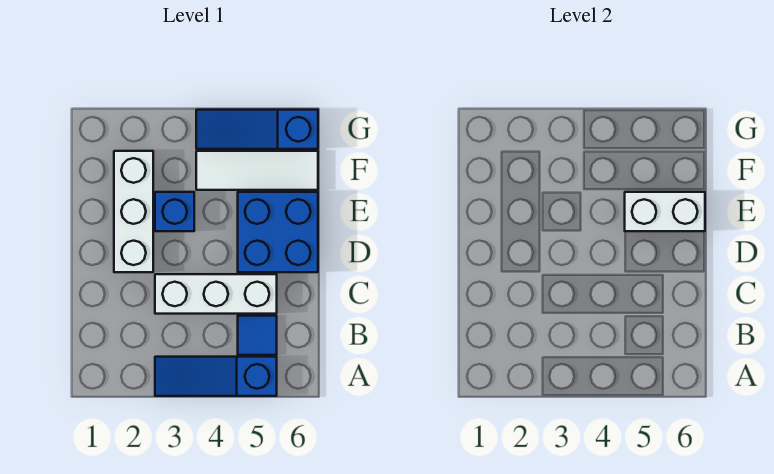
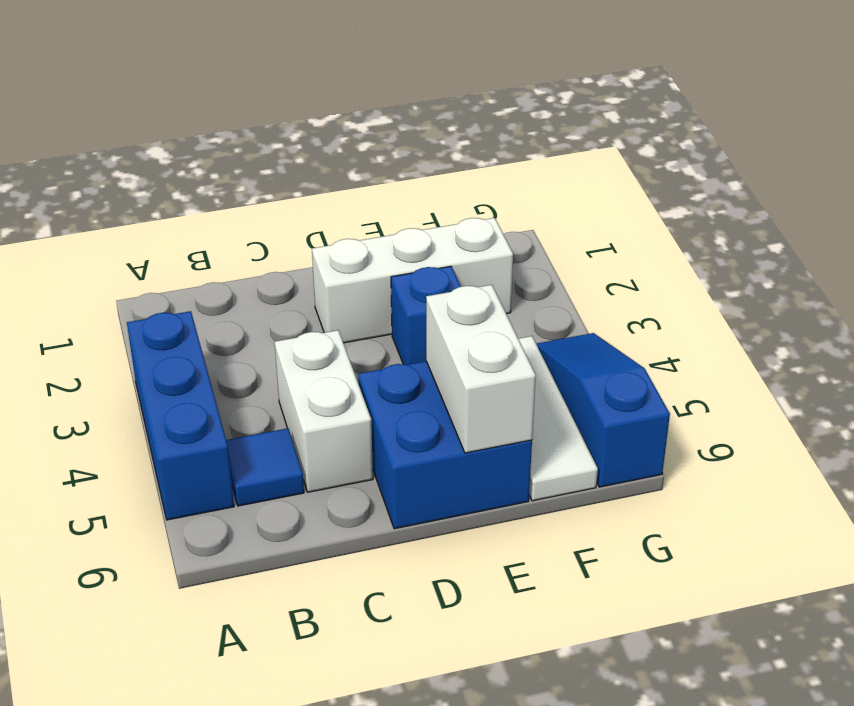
blue 1x3 slope [155,357,277,396] -> blue 1x3 brick [127,311,234,520]
white 1x3 brick [155,274,277,314] -> white 1x2 brick [275,330,373,492]

